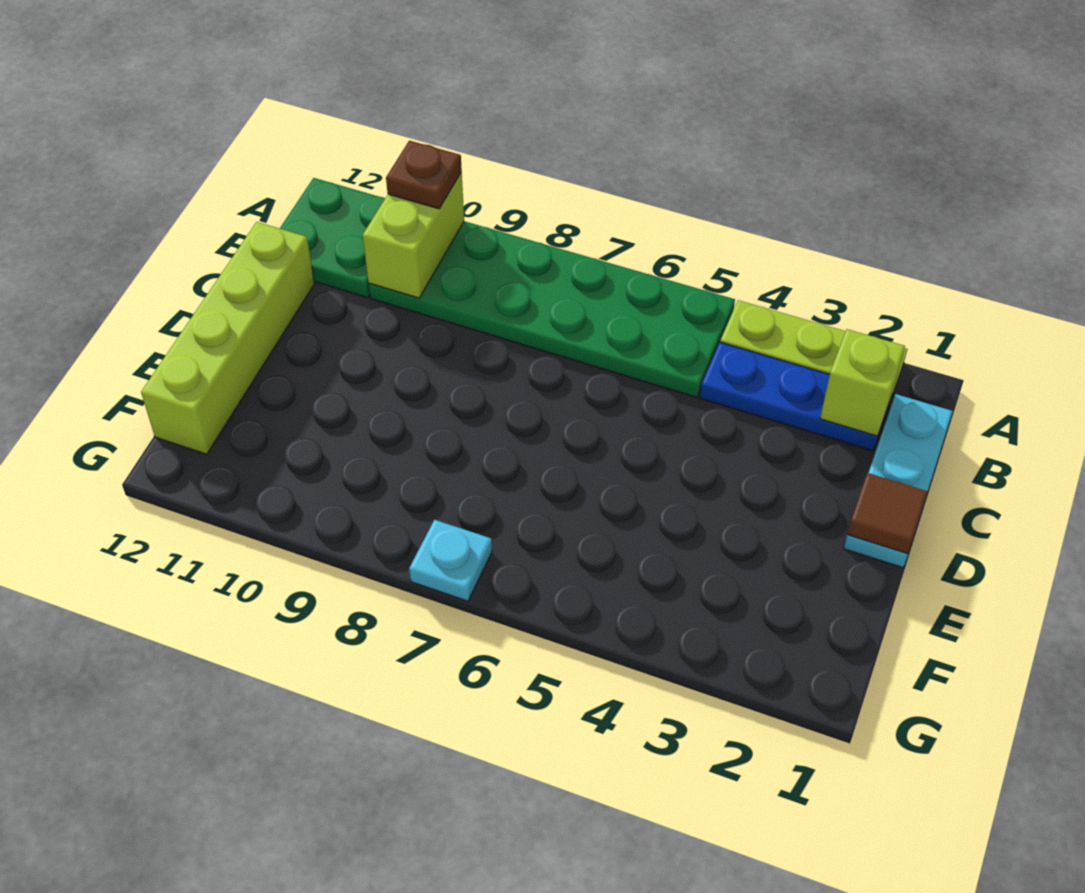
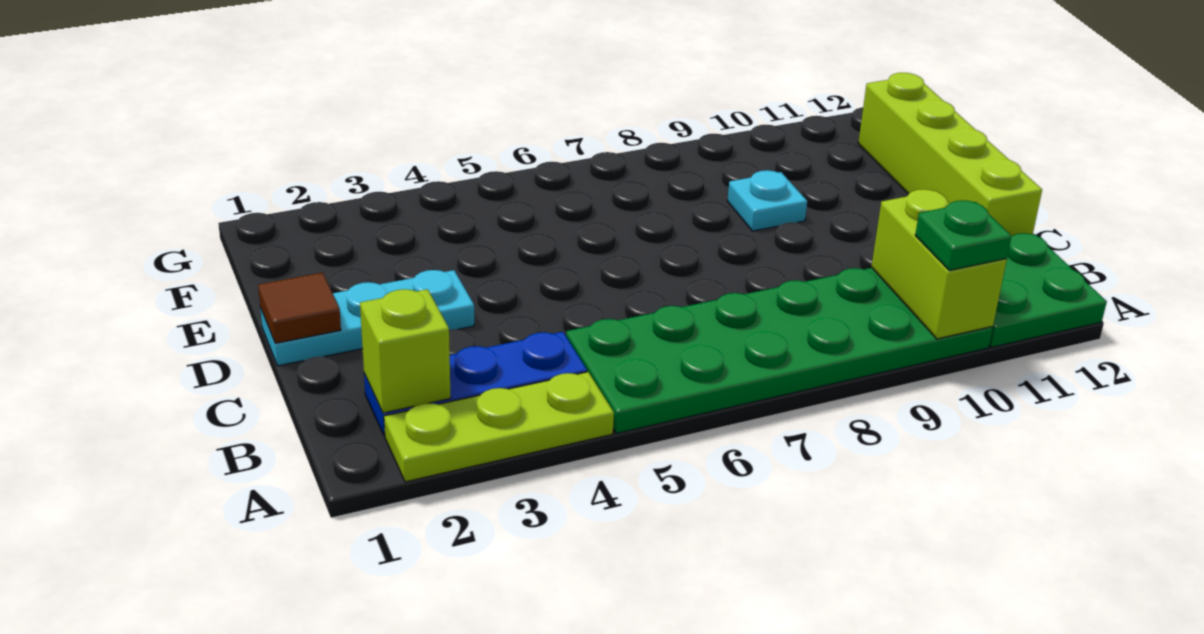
brown 1x1 plate [386,141,462,209] -> green 1x1 plate [915,200,1012,271]
cyan 1x3 plate [844,394,953,568] -> cyan 1x3 plate turned to [260,270,474,366]
cyan 1x1 plate [409,520,492,601] -> cyan 1x1 plate moved to [727,170,807,231]

